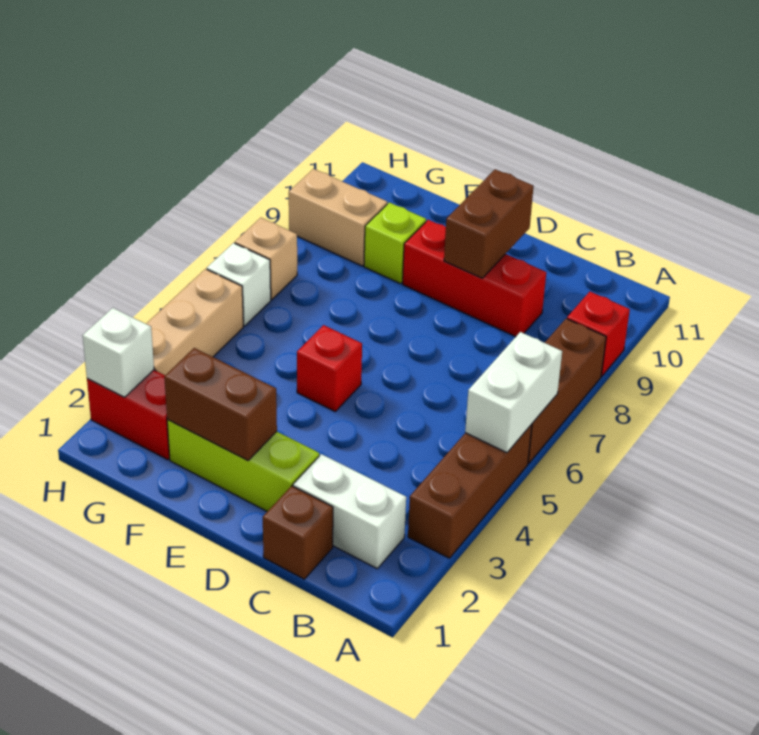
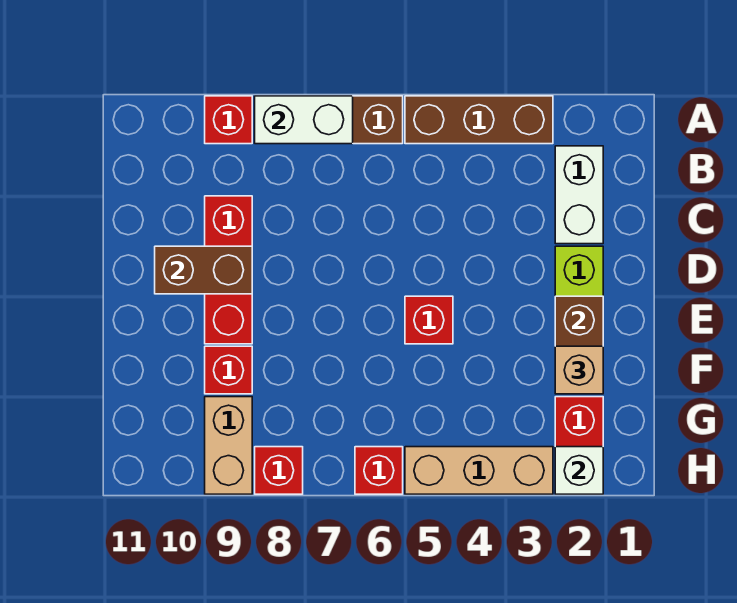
white 1x2 brick [465,332,562,453] -> white 1x2 brick moved to [255,96,353,144]
brown 1x1 brick [263,486,333,579] -> none
lime 1x1 brick [364,202,426,284] -> red 1x1 brick [205,346,252,394]
white 1x1 brick [207,243,271,326] -> red 1x1 brick [355,447,403,494]
tan 1x1 brick [235,218,297,300] -> tan 1x1 brick moved to [555,346,603,394]
none -> red 1x1 brick [255,447,303,494]

